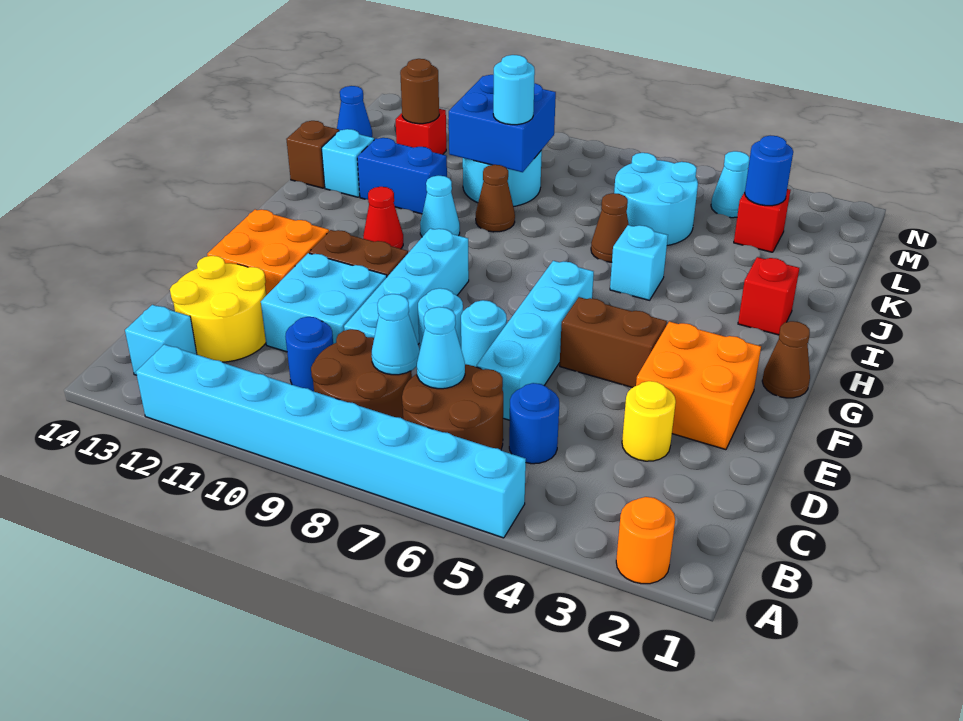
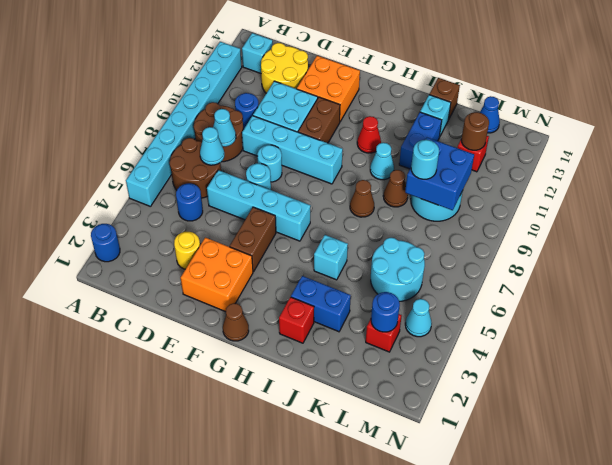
orange 1x1 round brick [616,497,675,584] -> blue 1x1 round brick [91,224,120,262]
none -> blue 1x2 brick [291,276,351,332]
brown 1x1 cone [591,193,629,262] -> brown 1x1 cone moved to [350,180,374,217]

